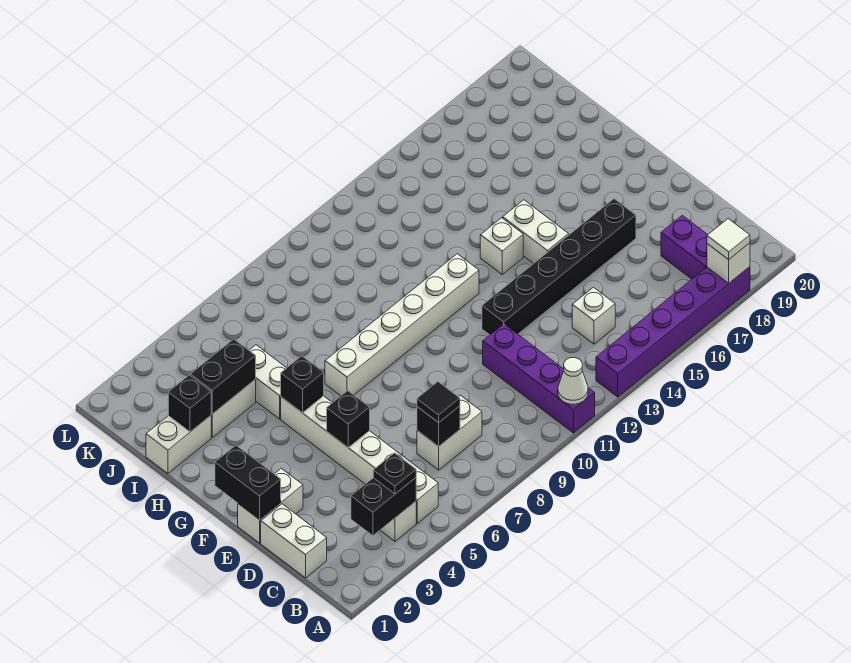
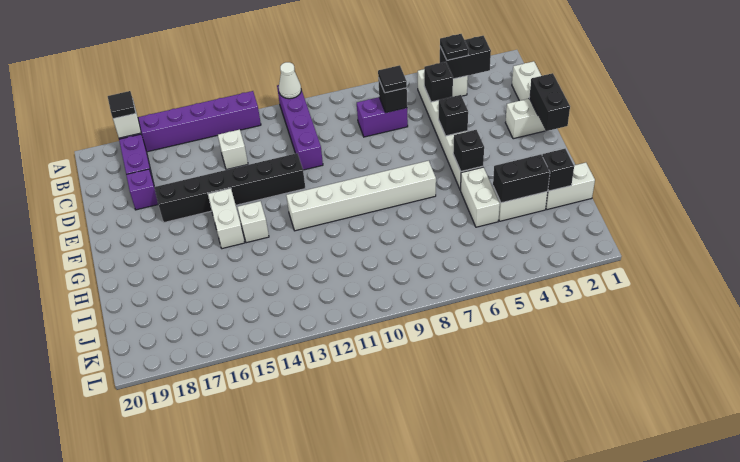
white 1x1 tile [707,219,750,260] -> black 1x1 tile [108,91,136,119]
none -> black 1x1 brick [424,62,453,102]
white 1x2 brick [417,395,482,470] -> purple 1x2 brick [357,97,408,137]
none -> purple 1x1 brick [126,169,158,210]

